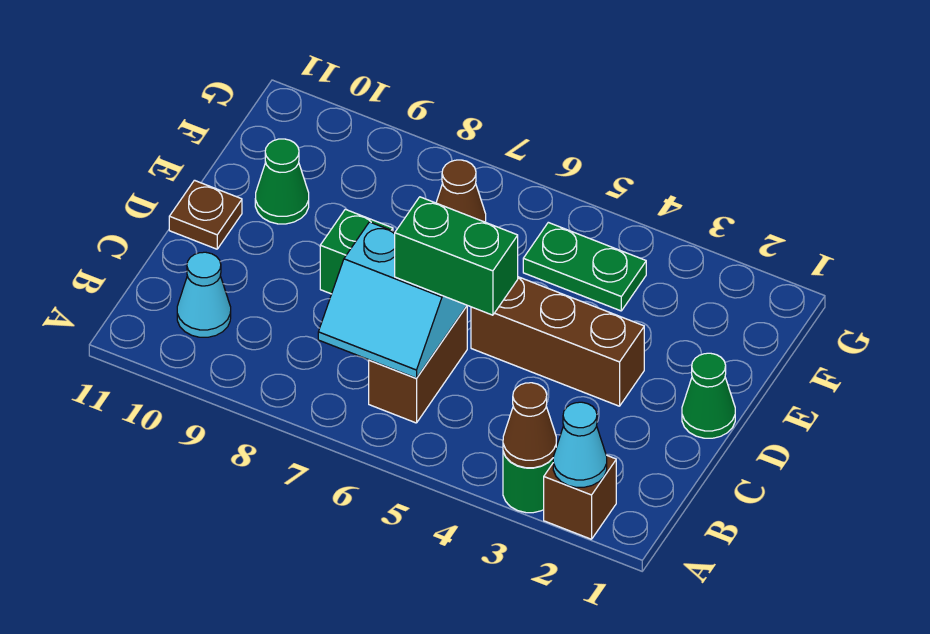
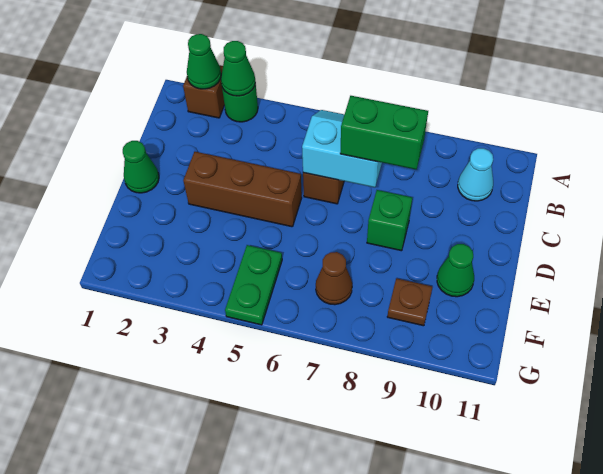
cyan 1x1 cone [553,402,607,487] -> green 1x1 cone [187,34,221,89]
brown 1x1 cone [503,383,556,468] -> green 1x1 cone [221,41,255,96]
green 1x2 brick [395,197,518,315] -> green 1x2 brick moved to [340,96,428,169]
brown 1x1 plate [169,180,242,249] -> brown 1x1 plate moved to [387,278,432,326]
green 1x2 plate [523,222,646,311] -> green 1x2 plate turned to [225,245,282,325]

